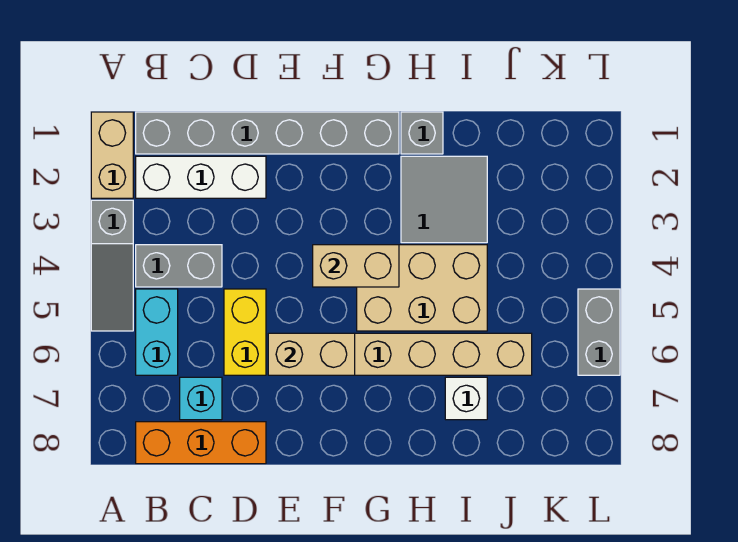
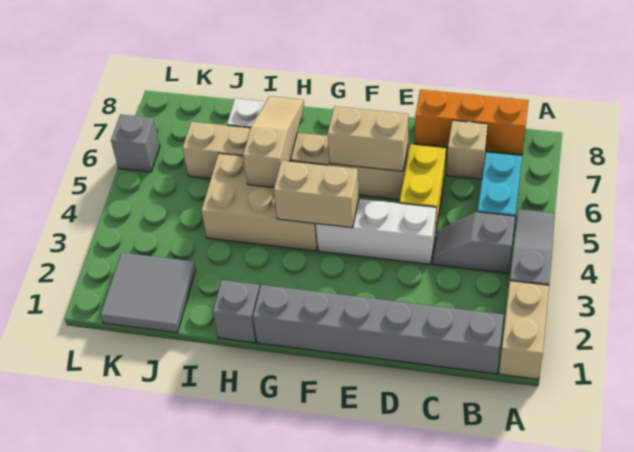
white 1x3 brick [136,156,266,198] -> white 1x3 brick moved to [316,199,436,264]
grey 1x2 brick [136,245,222,287] -> grey 1x2 slope [433,212,515,274]
cyan 1x1 brick [180,377,222,420] -> tan 1x1 brick [447,120,488,179]
grey 2x2 tile [401,156,487,243] -> grey 2x2 tile moved to [100,253,196,333]
none -> tan 1x3 slope [243,96,304,188]
grey 1x2 brick [578,289,620,375] -> grey 1x1 brick [111,114,160,172]

